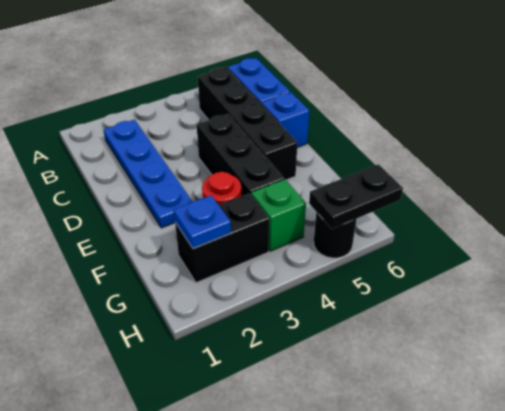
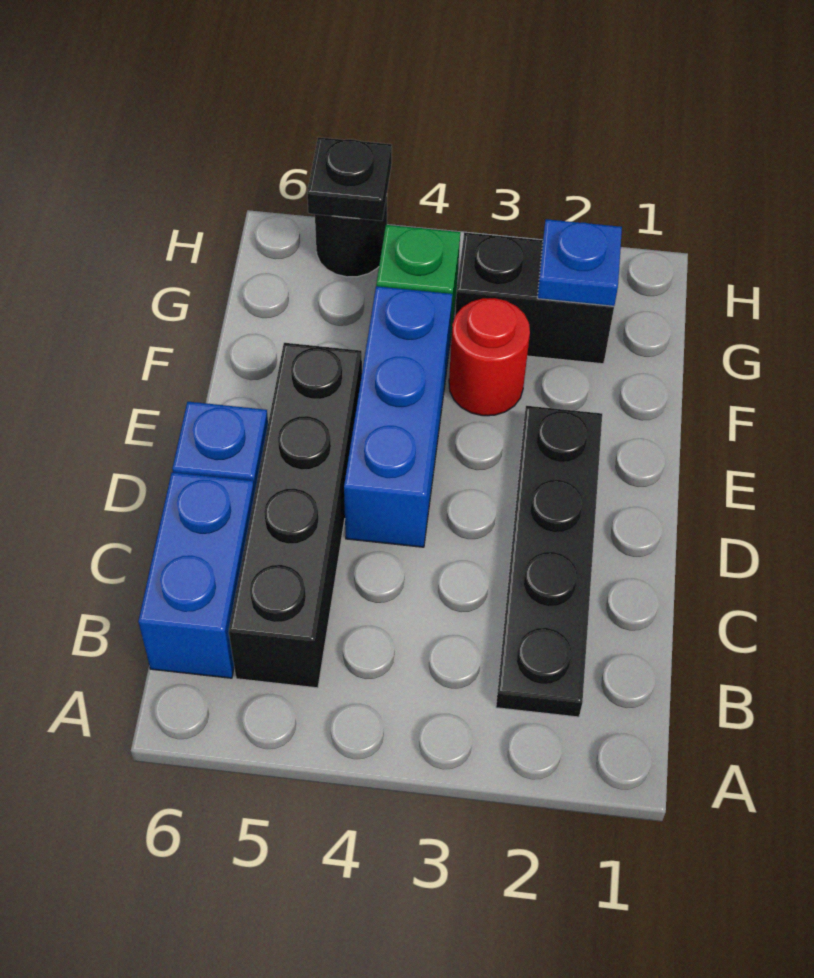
blue 1x4 plate [103,120,193,228] -> black 1x4 plate [496,406,602,717]
black 1x3 brick [197,114,284,196] -> blue 1x3 brick [344,286,452,547]
black 1x2 plate [309,164,403,229] -> black 1x1 plate [307,137,392,221]

